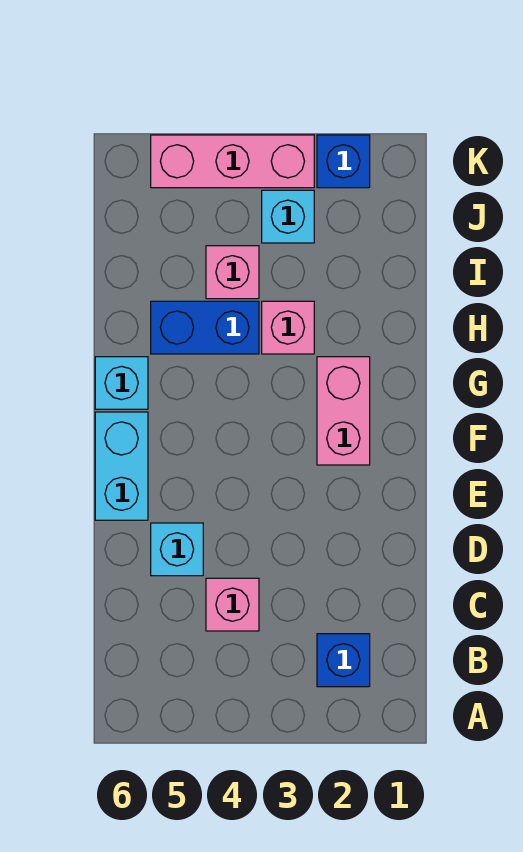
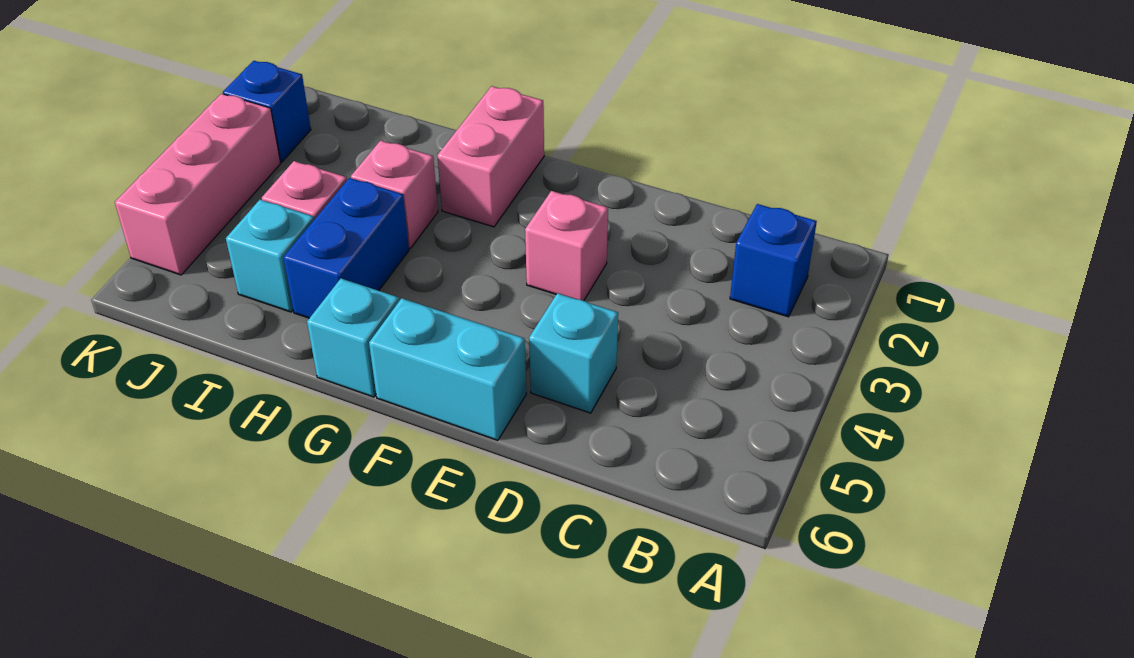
pink 1x1 brick [206,578,259,631] -> pink 1x1 brick moved to [525,191,608,301]
pink 1x2 brick [317,357,370,465] -> pink 1x2 brick turned to [437,86,544,227]
cyan 1x1 brick [262,190,314,243] -> cyan 1x1 brick moved to [226,200,314,312]

